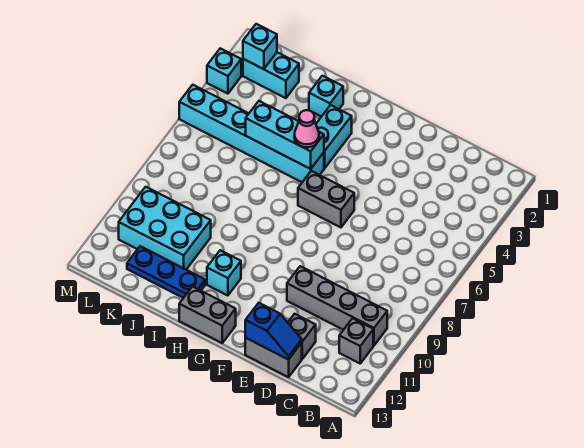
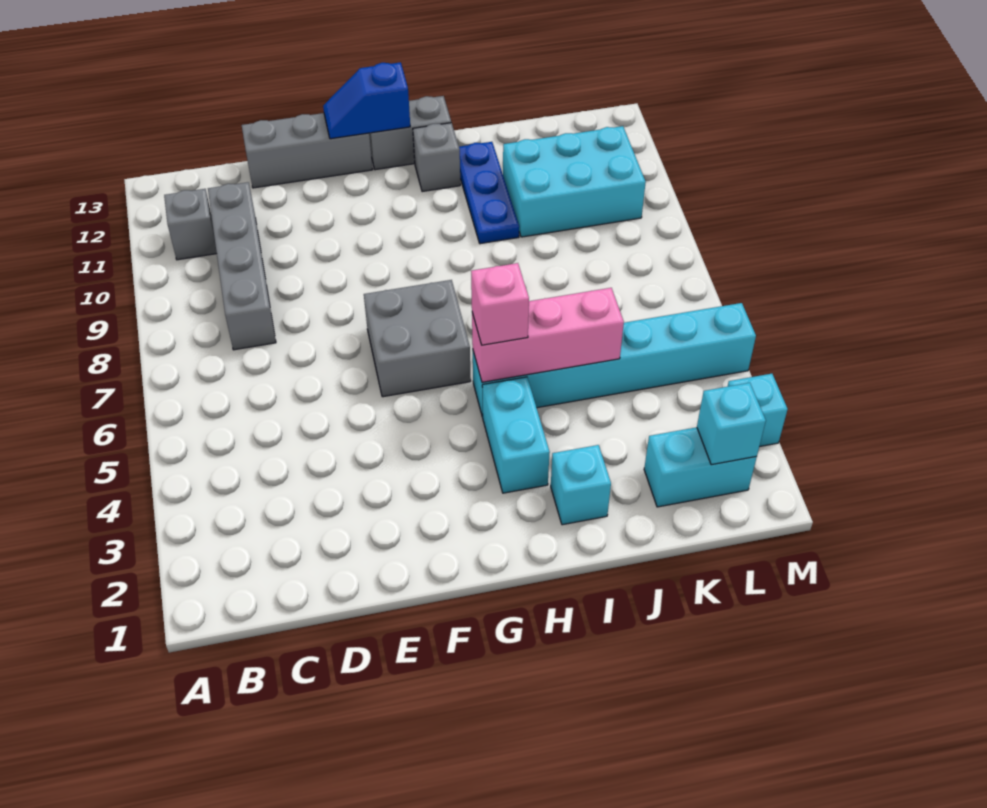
grey 1x4 brick [287,266,387,345] -> grey 1x4 brick turned to [208,182,276,350]
grey 1x1 brick [288,314,316,359] -> grey 1x1 brick moved to [413,123,460,192]
grey 1x2 brick [245,338,302,377] -> grey 1x3 brick [242,113,373,188]
blue 1x2 slope [245,303,302,360] -> blue 1x2 slope moved to [323,62,410,139]
grey 1x2 brick [298,171,354,227] -> grey 2x2 brick [364,280,471,397]
cyan 1x3 brick [246,101,324,169] -> pink 1x3 brick [472,288,624,382]
pink 1x1 cone [294,110,319,147] -> pink 1x1 brick [471,263,529,345]
cyan 1x1 brick [207,250,241,296] -> none
blue 1x3 plate [127,246,205,298] -> blue 1x3 plate turned to [459,142,519,244]

